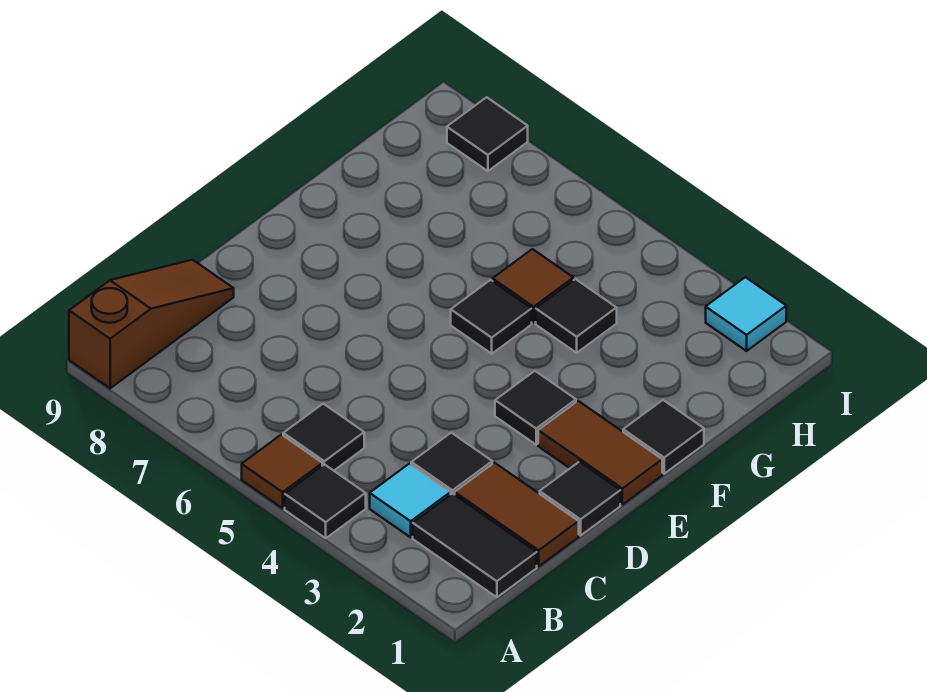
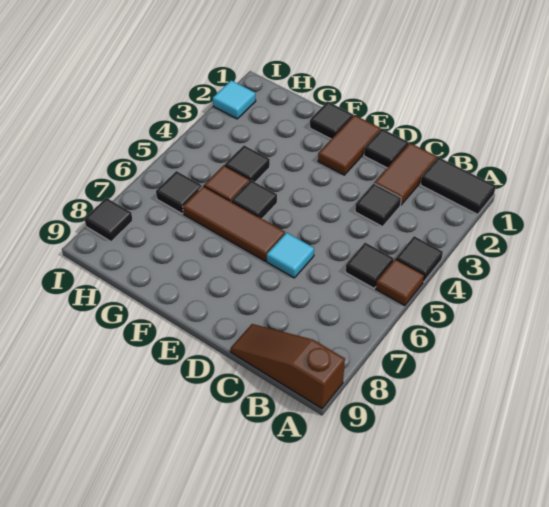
black 1x2 tile [413,493,537,597] -> black 1x2 tile turned to [421,157,496,214]
cyan 1x1 tile [370,464,451,537] -> cyan 1x1 tile moved to [267,233,314,278]
black 1x1 tile [495,371,576,445] -> black 1x1 tile moved to [156,171,202,213]
none -> brown 1x3 tile [183,186,285,261]

